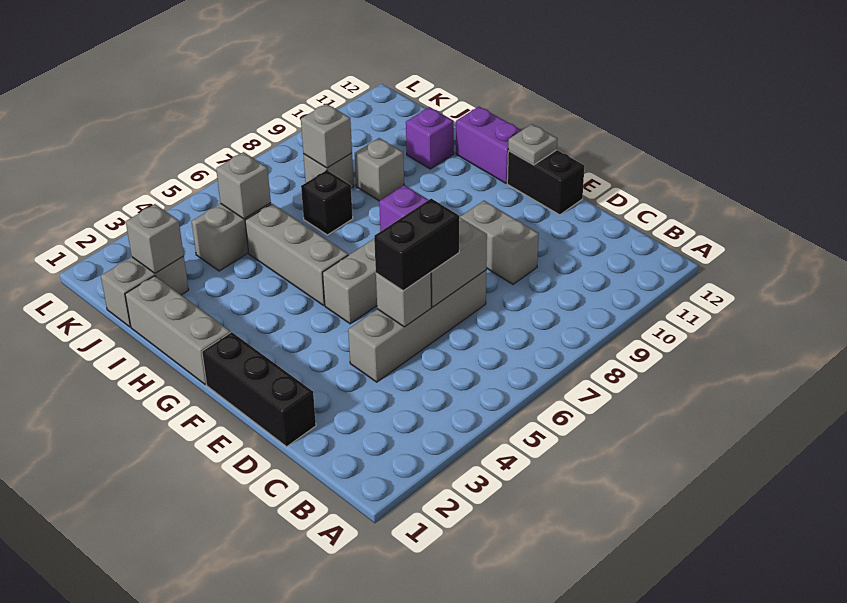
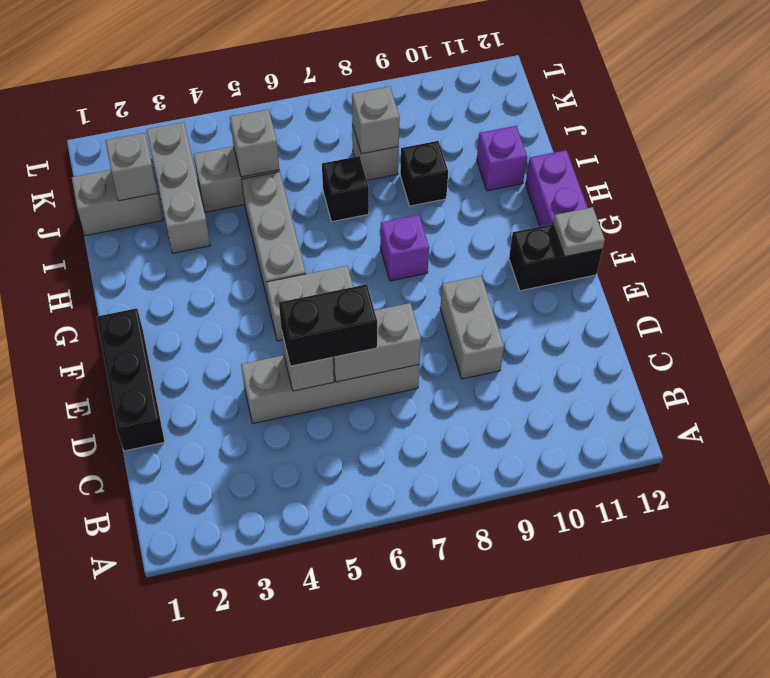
black 1x2 brick [507,150,585,215] -> black 1x2 brick turned to [509,224,603,291]
grey 1x3 brick [125,276,231,385] -> grey 1x3 brick moved to [146,122,210,253]
grey 1x1 brick [355,138,404,201] -> black 1x1 brick [400,141,448,206]

